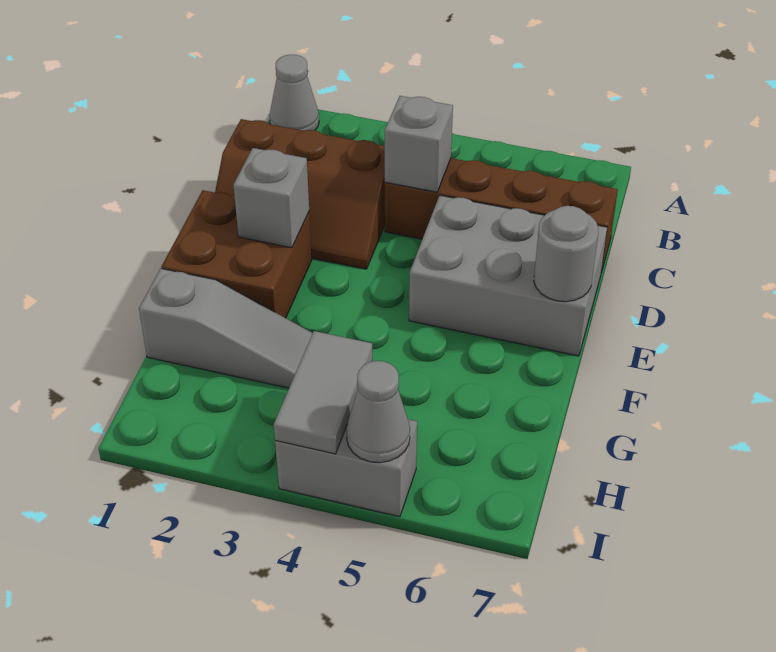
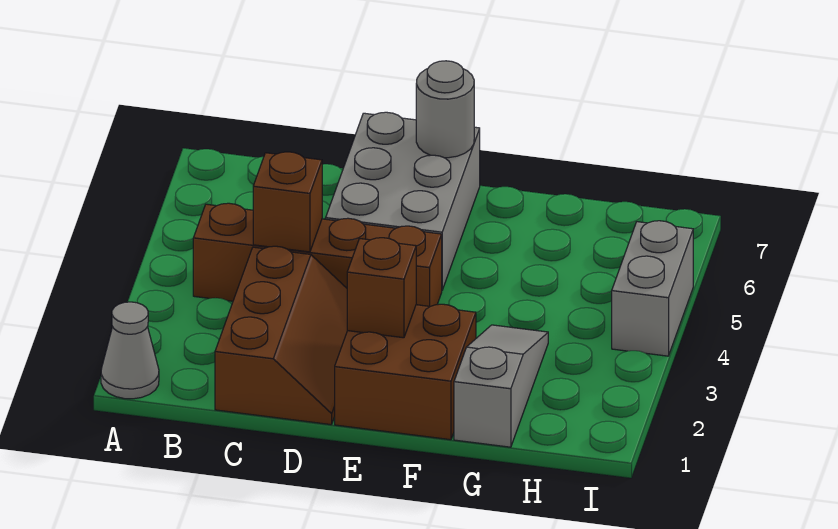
brown 1x4 brick [385,158,618,272] -> brown 1x4 brick turned to [193,203,442,306]
grey 1x1 brick [385,96,453,192] -> brown 1x1 brick [253,152,322,252]
grey 1x1 brick [233,148,309,248] -> brown 1x1 brick [347,238,416,338]
grey 1x2 tile [274,331,372,454] -> none
grey 1x1 cone [346,361,410,463] -> none

